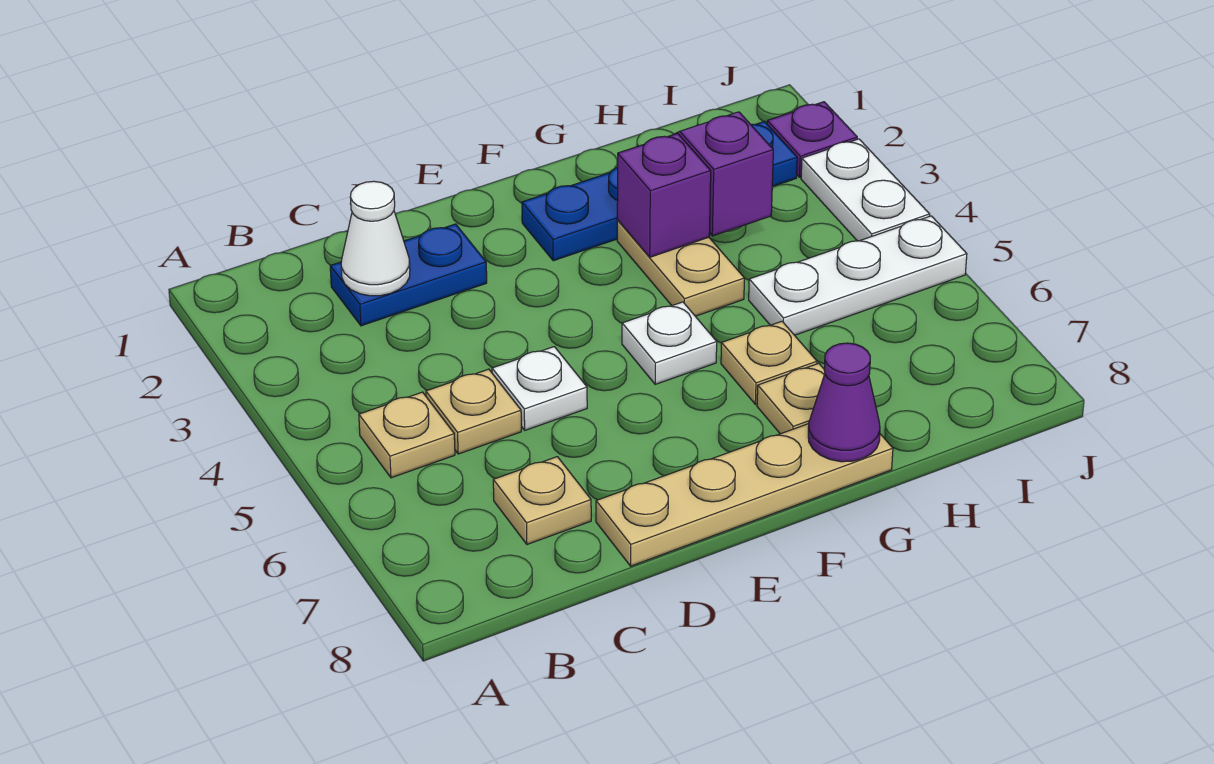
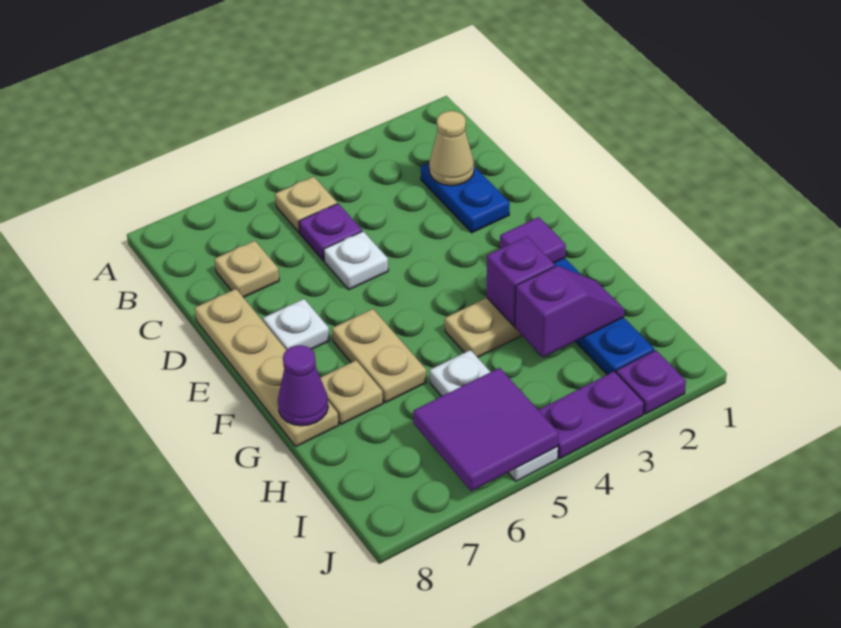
white 1x1 cone [341,181,410,296] -> tan 1x1 cone [429,111,474,186]
tan 1x1 plate [426,369,521,454] -> purple 1x1 plate [299,204,362,261]
none -> purple 1x1 tile [500,217,566,263]
white 1x1 plate [622,302,717,384] -> white 1x1 plate moved to [263,299,330,350]
tan 1x1 plate [721,321,817,404] -> tan 1x2 plate [332,309,426,403]
none -> purple 2x2 tile [413,368,559,491]
white 1x2 plate [801,139,930,241] -> purple 1x2 plate [539,371,644,458]

